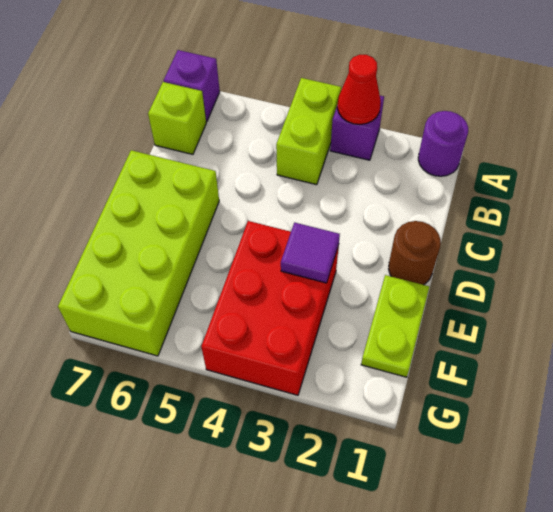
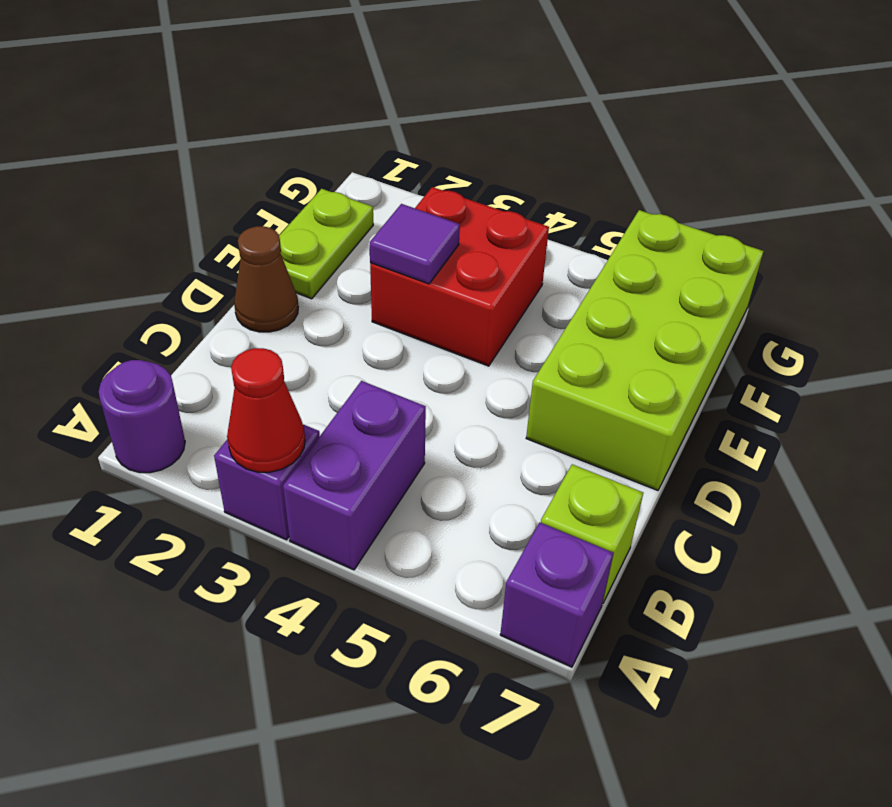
lime 1x2 brick [276,78,341,185] -> purple 1x2 brick [283,381,426,570]
brown 1x1 round brick [389,221,441,285] -> brown 1x1 cone [234,226,298,332]
red 2x3 brick [201,221,339,395] -> red 2x2 brick [370,187,549,366]

